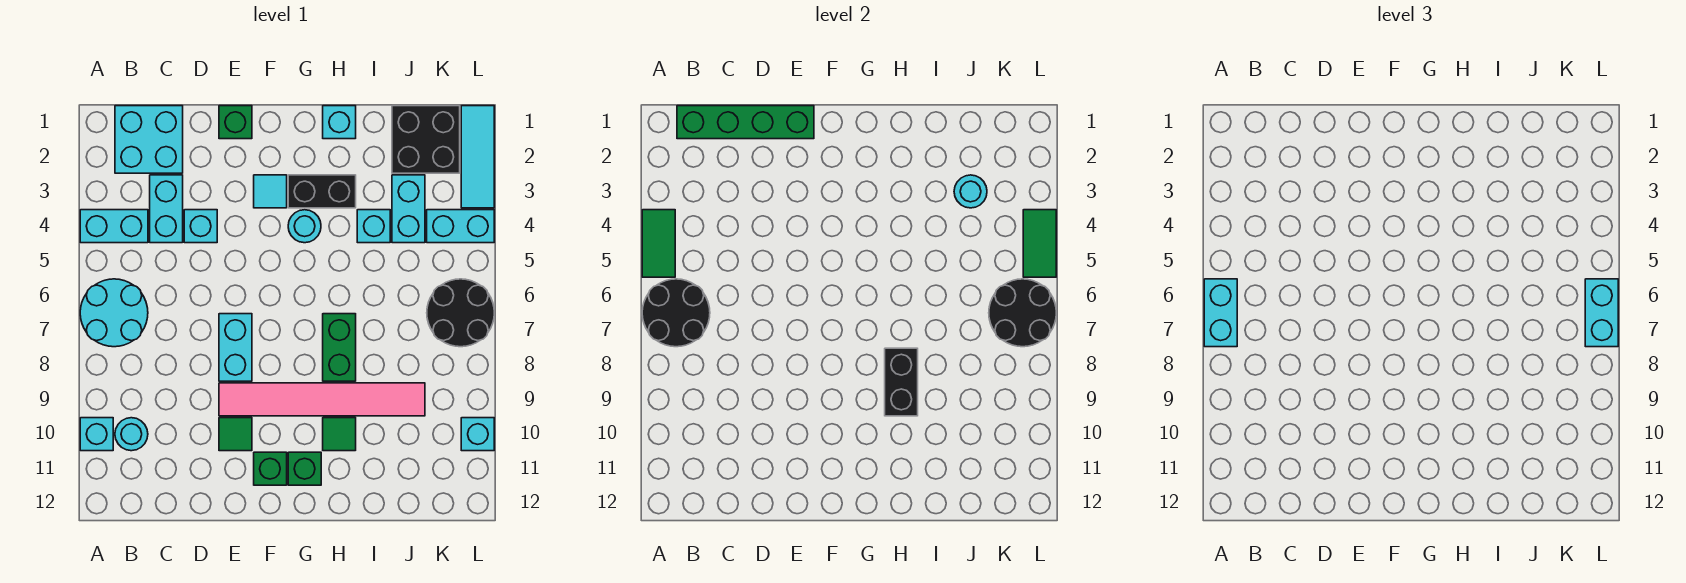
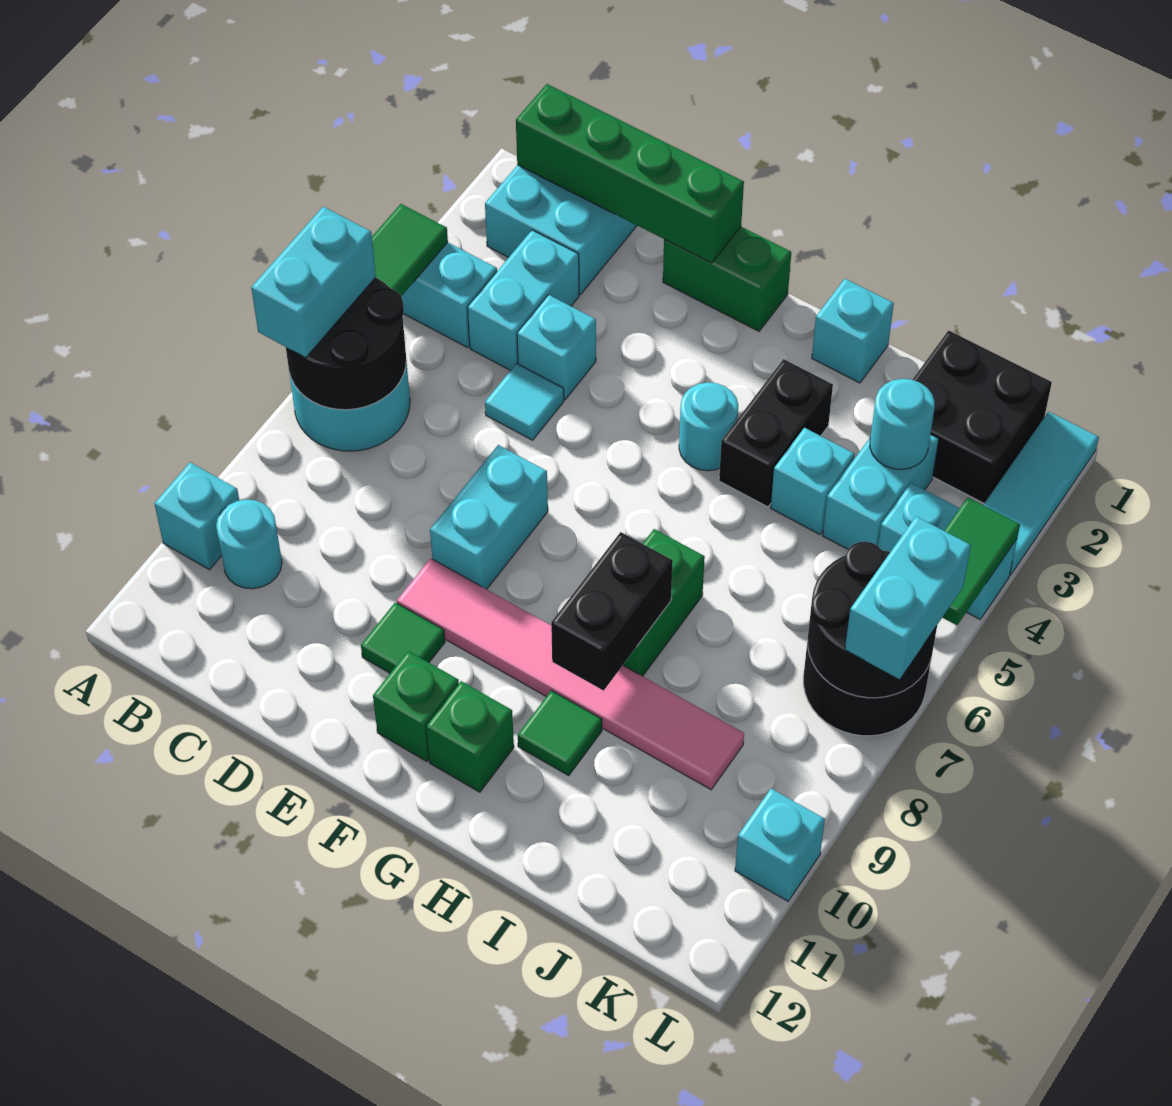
green 1x1 brick [219,106,252,139] -> green 1x2 brick [663,227,791,331]
cyan 1x1 tile [254,175,287,208] -> cyan 1x1 tile moved to [485,363,564,440]
black 1x2 brick [288,175,356,208] -> black 1x2 brick turned to [719,359,833,507]

